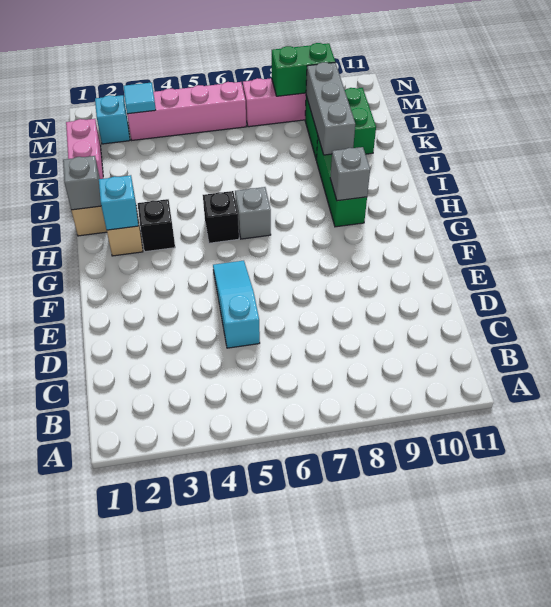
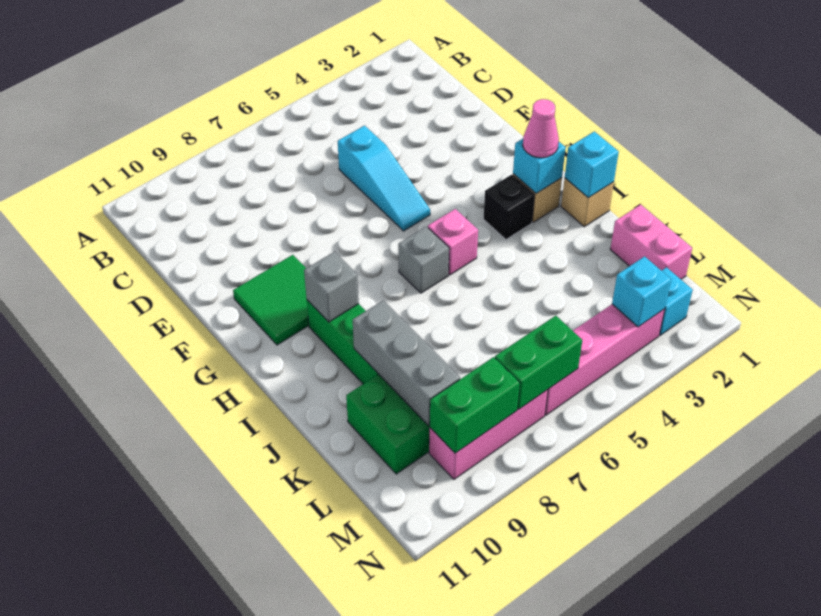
none -> green 2x2 tile [233,255,309,345]
none -> pink 1x1 cone [523,99,559,158]
black 1x1 brick [203,191,239,243] -> pink 1x1 brick [428,209,478,275]
grey 1x1 brick [63,156,101,210] -> cyan 1x1 brick [565,131,619,198]
cyan 1x1 tile [123,82,156,114] -> cyan 1x1 brick [612,256,671,327]
none -> green 1x2 brick [495,316,582,409]

